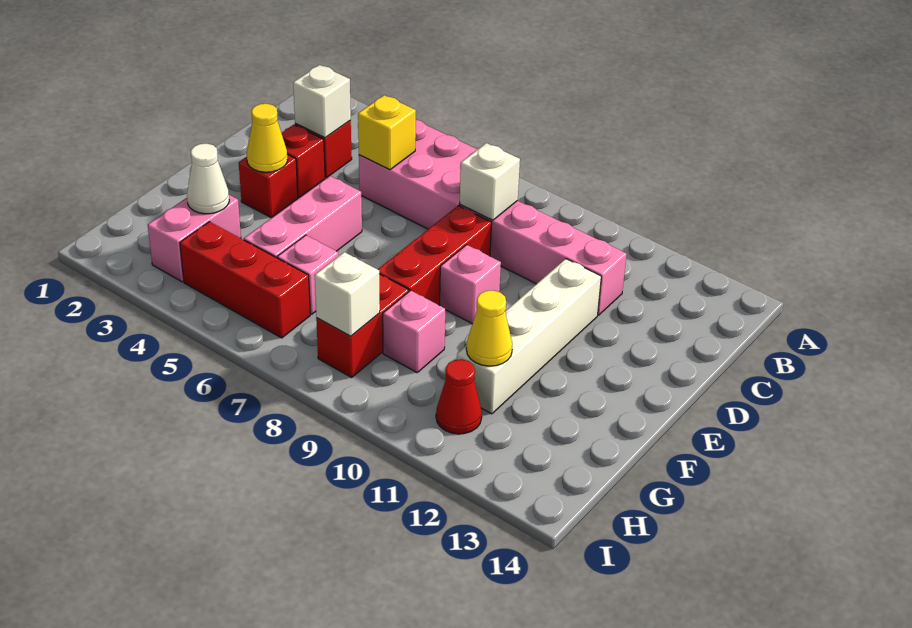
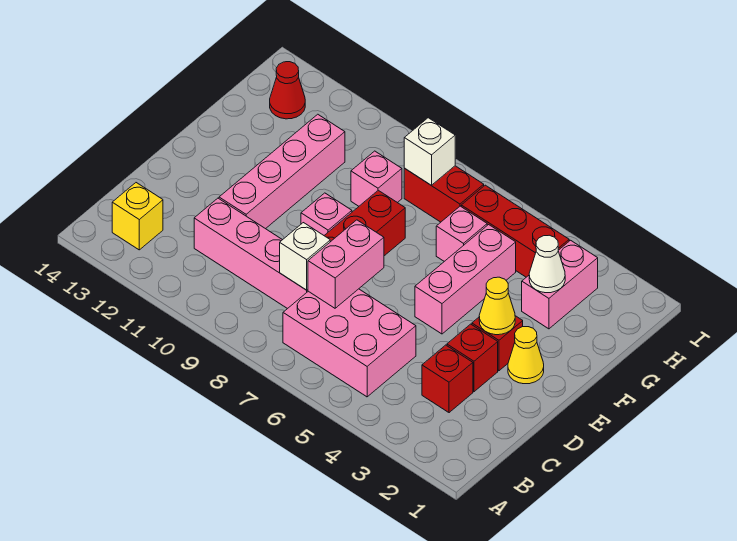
white 1x1 brick [293,65,351,138] -> none
yellow 1x1 brick [358,95,416,170] -> yellow 1x1 brick moved to [112,183,163,250]
none -> pink 1x2 brick [308,220,384,308]
white 1x4 brick [457,259,601,414] -> pink 1x4 brick [219,114,345,229]
red 1x2 brick [316,274,409,377] -> red 1x2 brick turned to [404,166,484,222]
yellow 1x1 cone [466,291,512,366] -> yellow 1x1 cone moved to [508,327,544,384]
red 1x1 cone [436,359,482,434] -> red 1x1 cone moved to [270,62,305,119]

